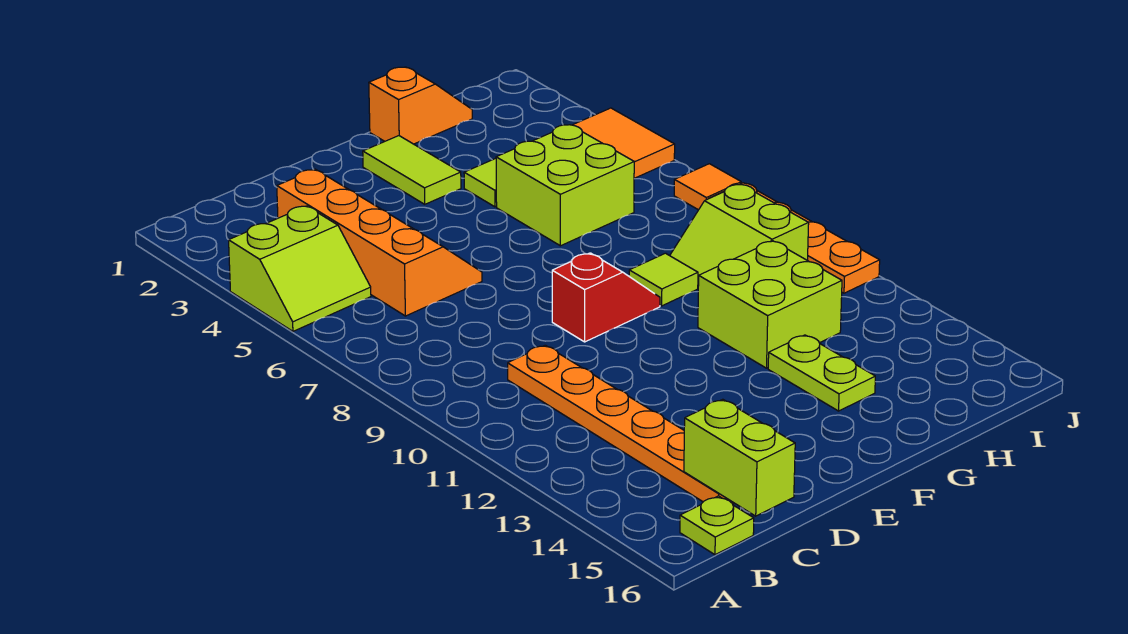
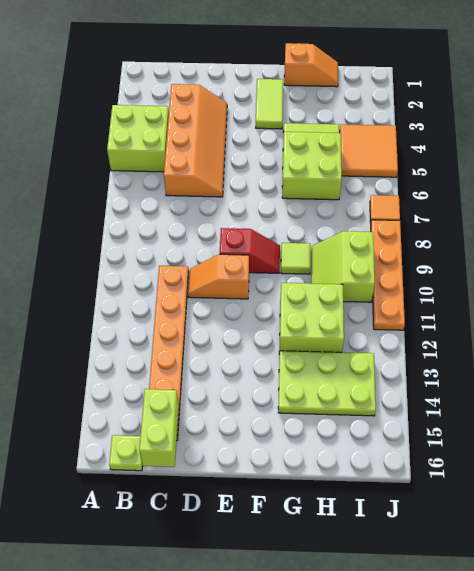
lime 2x2 slope [229,206,371,331] -> lime 2x2 brick [107,105,169,172]
none -> orange 1x2 slope [188,254,249,299]
lime 1x2 plate [768,335,875,411] -> lime 2x3 plate [278,351,376,416]

